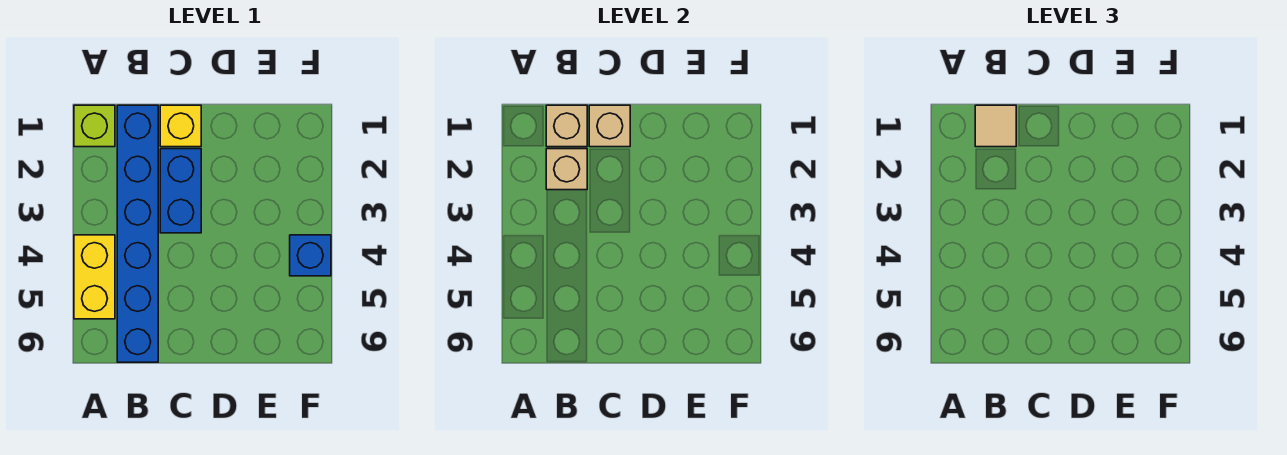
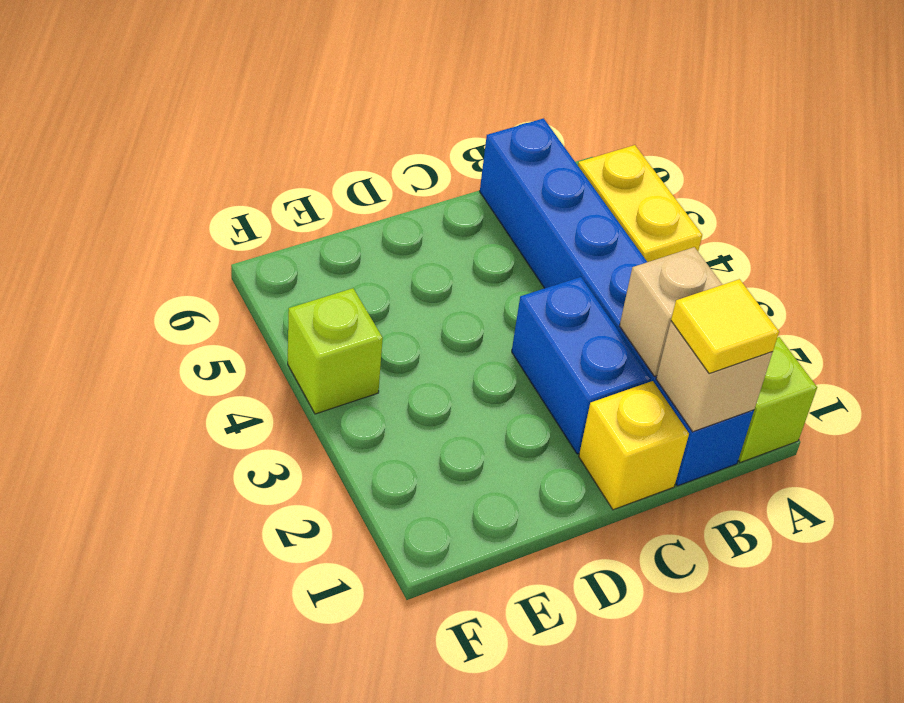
tan 1x1 tile [975,105,1016,147] -> yellow 1x1 tile [671,279,779,374]
tan 1x1 brick [589,105,630,147] -> none
blue 1x1 brick [290,235,331,276] -> lime 1x1 brick [288,288,383,414]

